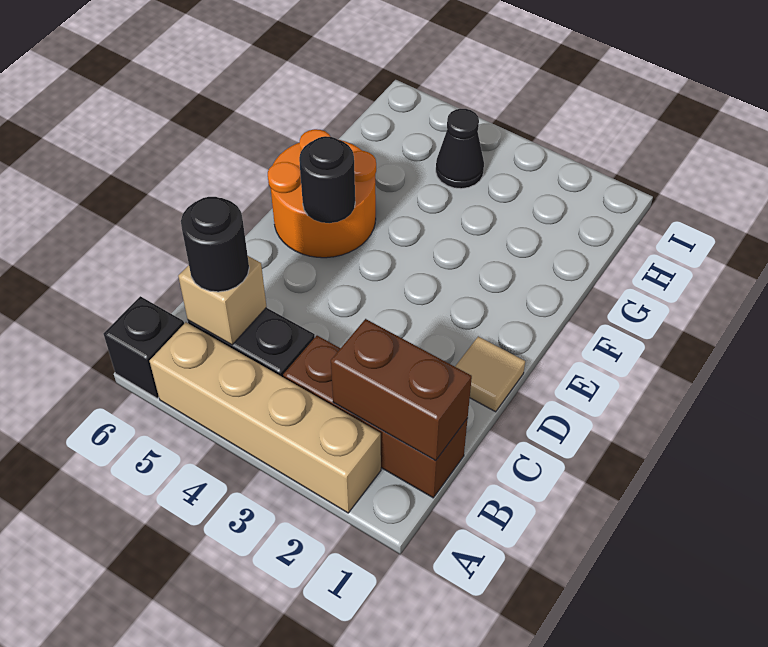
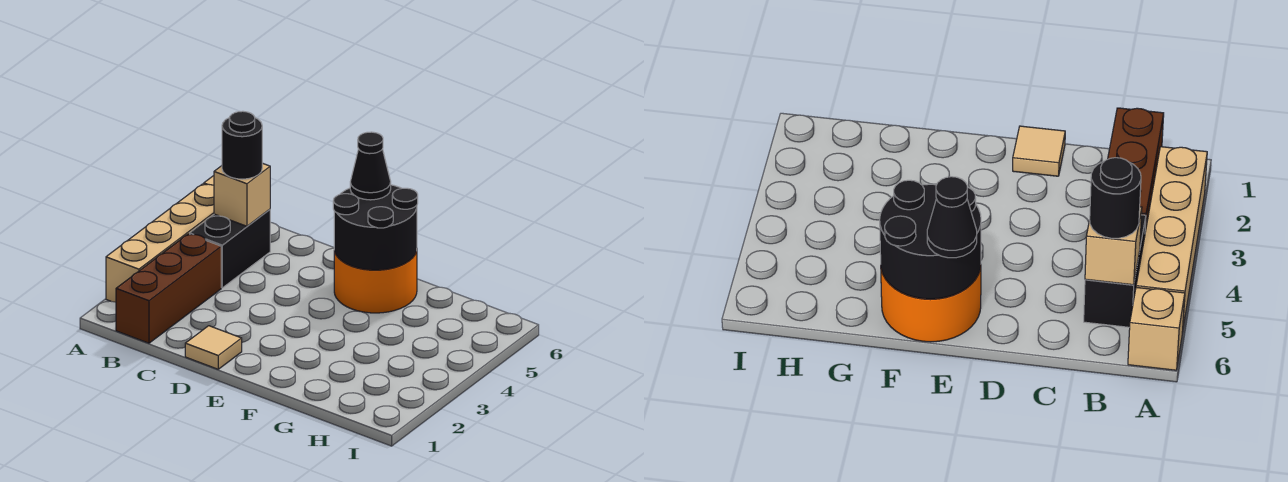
black 1x1 brick [103,296,184,398] -> tan 1x1 brick [1128,287,1185,370]
brown 1x2 brick [331,319,472,461] -> none
black 1x1 round brick [299,136,355,223] -> black 2x2 round brick [333,185,418,270]
black 1x1 cone [436,109,484,189] -> black 1x1 cone moved to [350,132,391,200]

